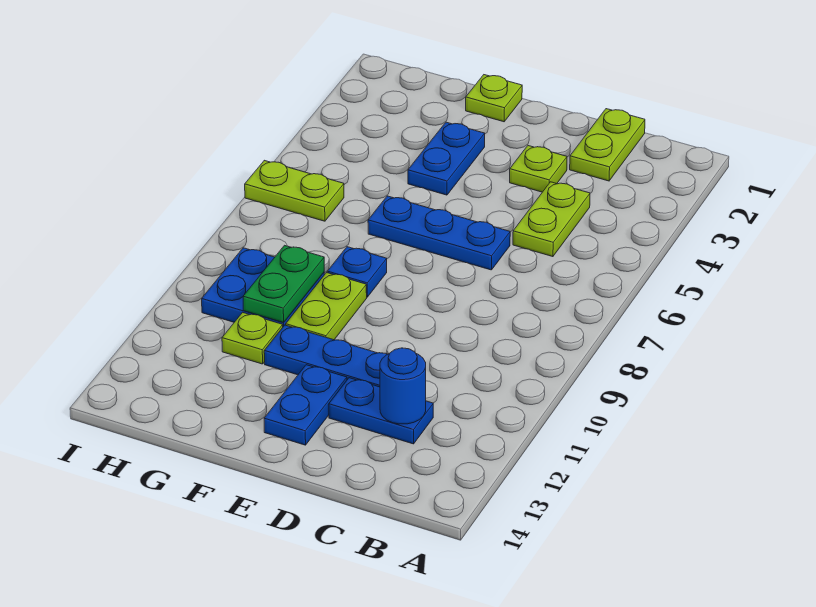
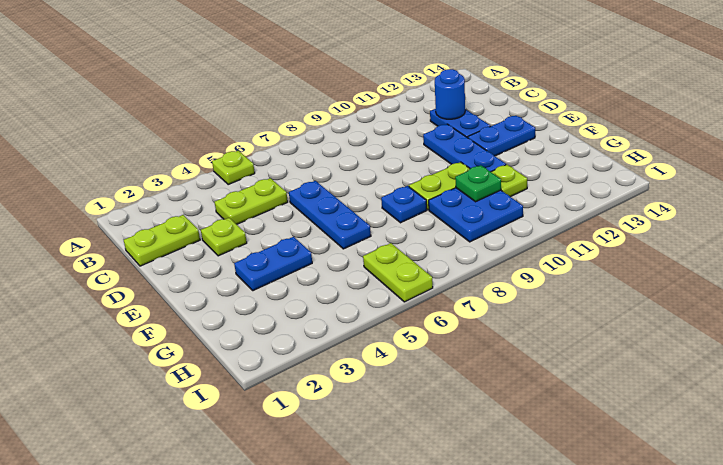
lime 1x1 plate [466,75,522,122] -> lime 1x1 plate moved to [212,151,255,184]
green 1x2 plate [243,245,324,323] -> green 1x1 plate [455,165,501,202]

